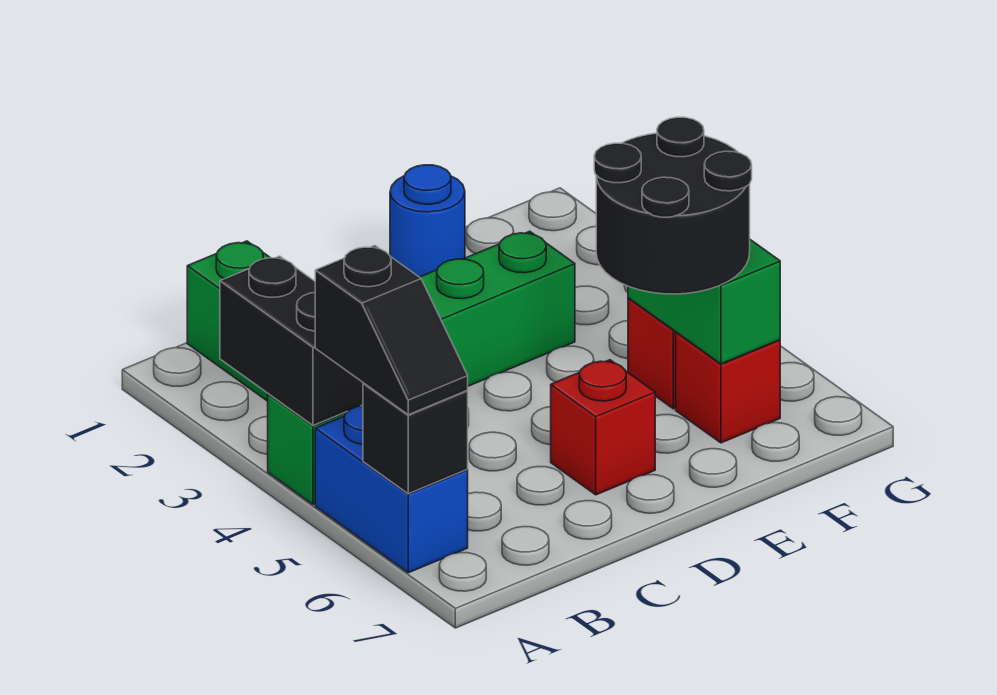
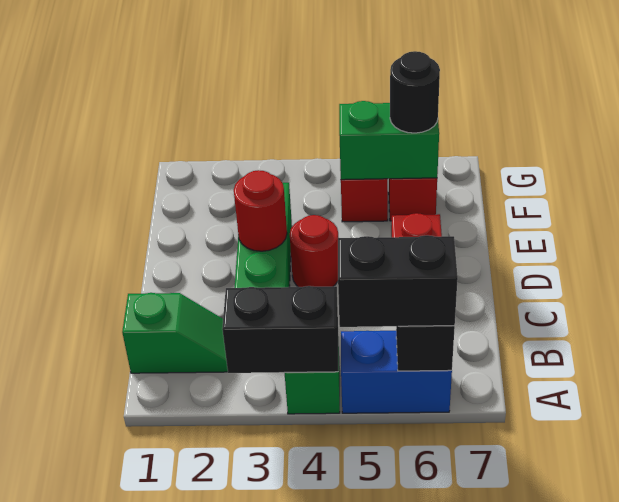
black 1x2 slope [315,245,468,415] -> black 1x2 brick [338,235,458,327]
none -> red 1x1 round brick [234,170,287,251]
none -> red 1x1 round brick [290,215,339,287]
blue 1x1 round brick [390,165,465,277] -> none
black 2x2 round brick [594,117,752,294] -> black 1x1 round brick [390,51,440,133]

